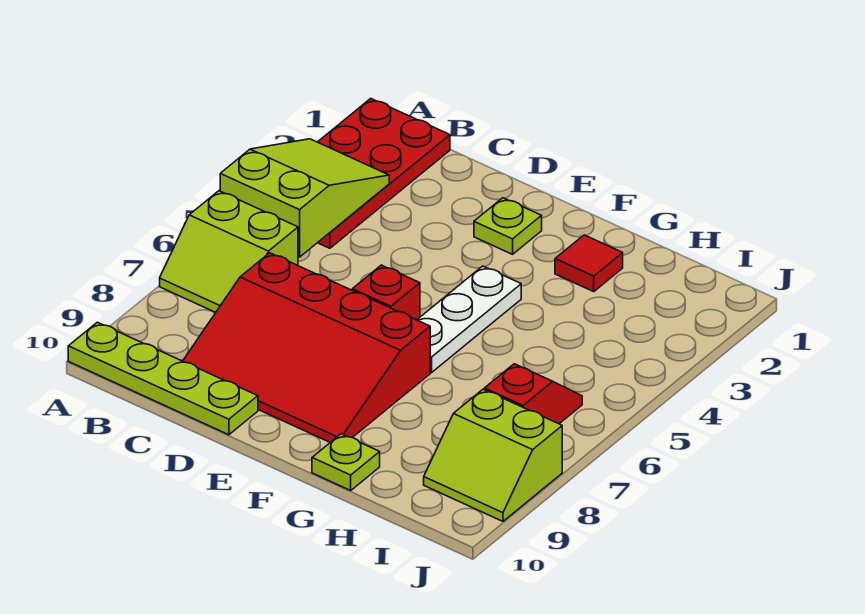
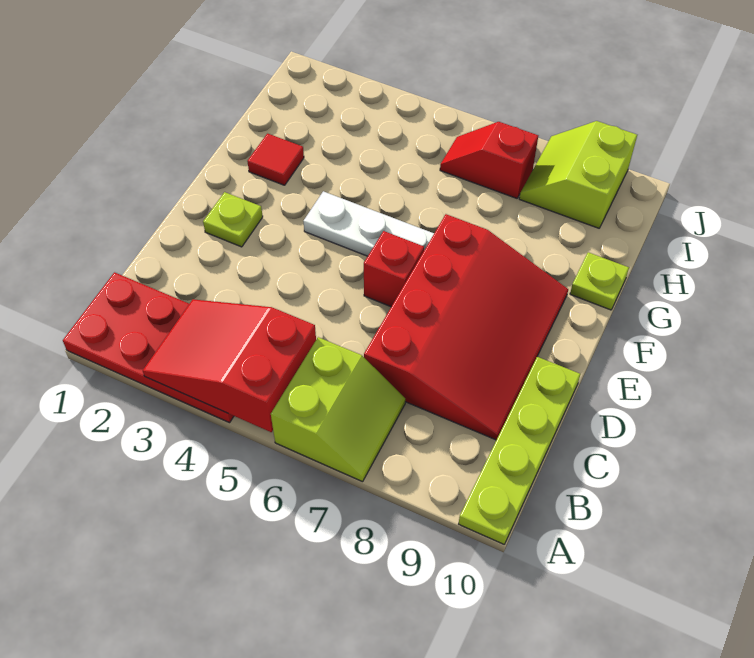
lime 2x3 slope [220,139,389,257] -> red 2x3 slope [143,299,316,432]
lime 2x2 slope [424,389,562,521] -> lime 2x2 slope turned to [519,121,637,228]

